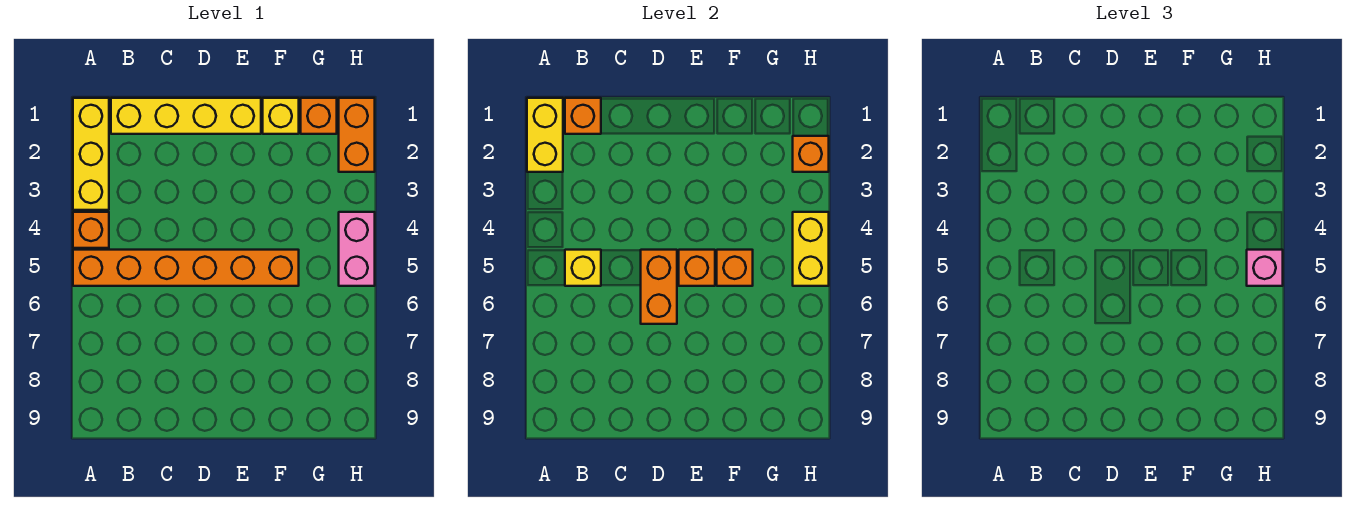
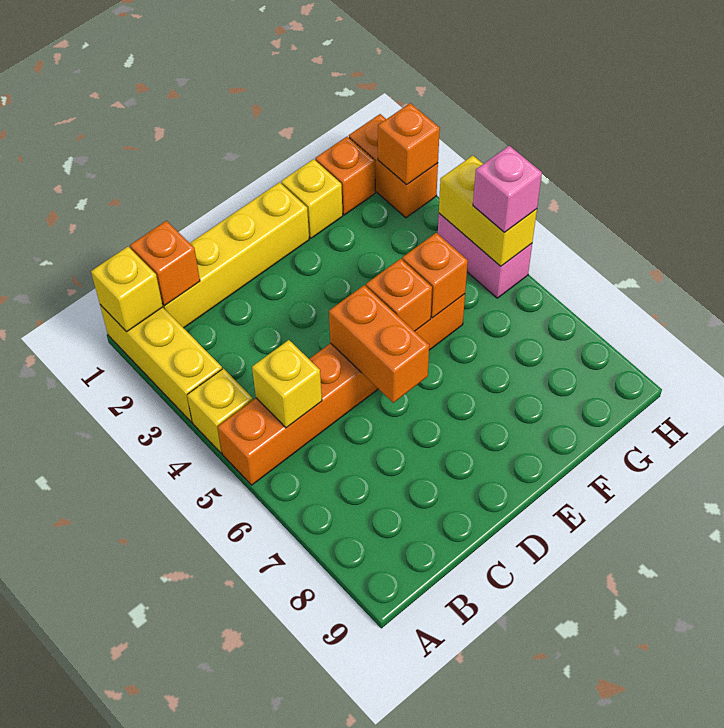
yellow 1x2 brick [527,98,563,172] -> yellow 1x1 brick [91,247,163,332]
orange 1x1 brick [73,212,109,248] -> yellow 1x1 brick [187,369,253,453]

